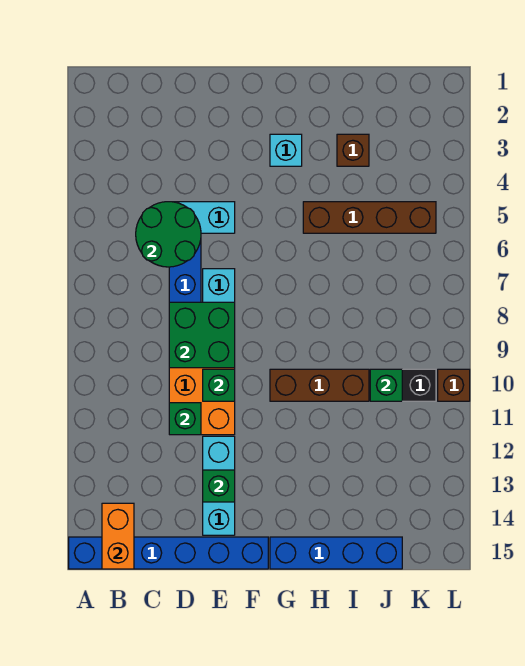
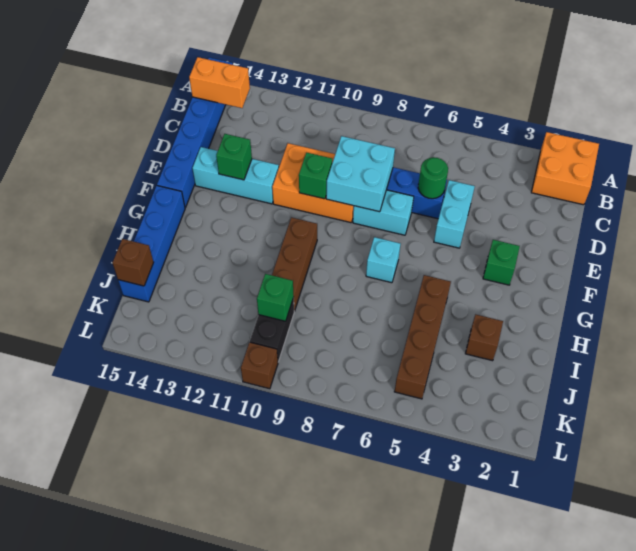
none -> orange 2x2 brick [531,132,599,205]
green 2x2 round brick [136,202,201,267] -> green 1x1 round brick [418,157,448,199]
green 2x2 brick [169,302,235,368] -> cyan 2x2 brick [326,136,395,212]
green 1x1 brick [169,403,201,435] -> green 1x1 brick moved to [483,240,520,285]
cyan 1x1 brick [270,134,302,166] -> cyan 1x1 brick moved to [366,237,400,283]
none -> brown 1x1 brick [112,239,154,286]

